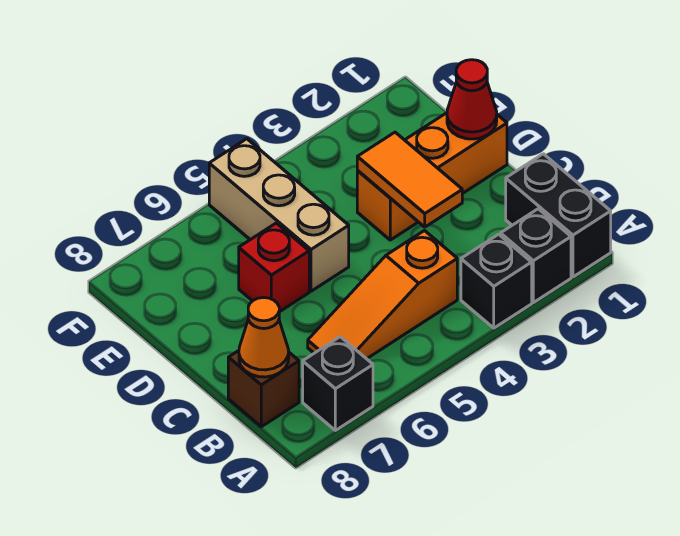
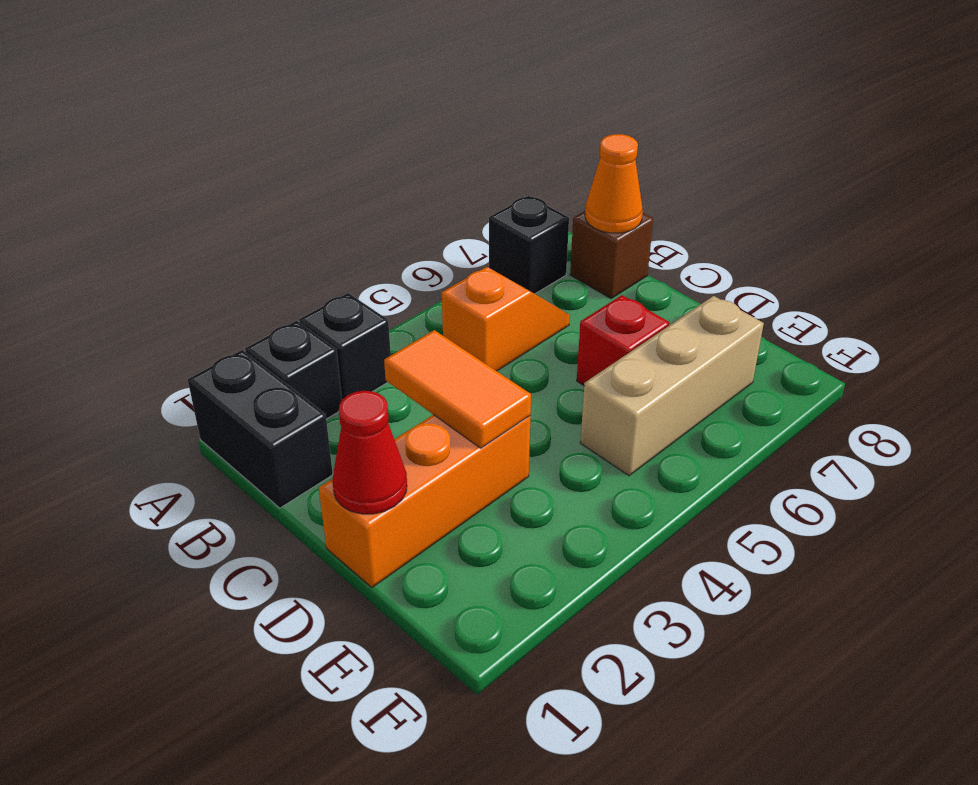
orange 1x3 slope [308,231,457,359] -> orange 1x2 slope [442,267,570,371]
tan 1x3 brick [209,139,349,291] -> tan 1x3 brick turned to [580,296,764,476]

